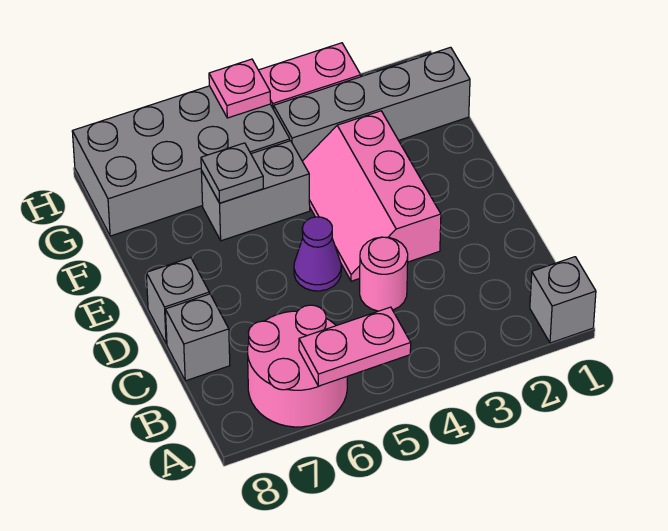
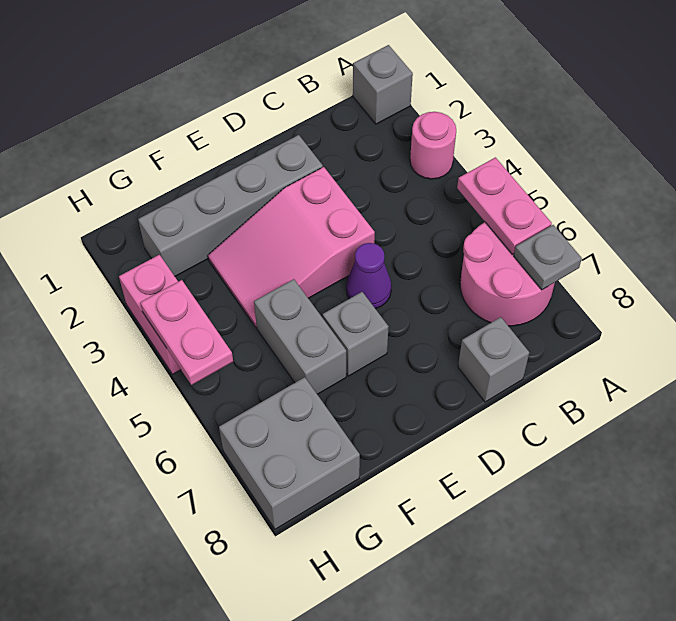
pink 1x1 round brick [360,237,408,311] -> pink 1x1 round brick moved to [410,112,456,179]
pink 2x3 slope [302,111,441,281] -> pink 2x3 slope turned to [208,167,375,327]
grey 1x1 brick [146,258,209,344] -> grey 1x1 brick moved to [323,292,389,376]
grey 1x1 plate [201,143,263,203] -> grey 1x1 plate moved to [514,225,582,290]
grey 1x4 brick [274,47,470,161] -> grey 1x4 brick turned to [138,135,323,276]
grey 2x4 brick [72,86,290,236] -> grey 2x2 brick [219,377,360,529]
pink 1x1 plate [209,59,271,118] -> pink 1x2 plate [140,280,233,385]

